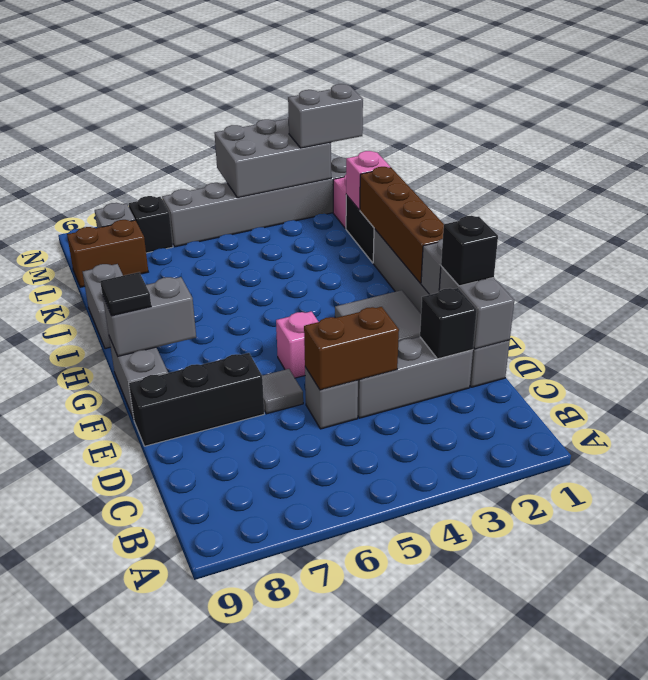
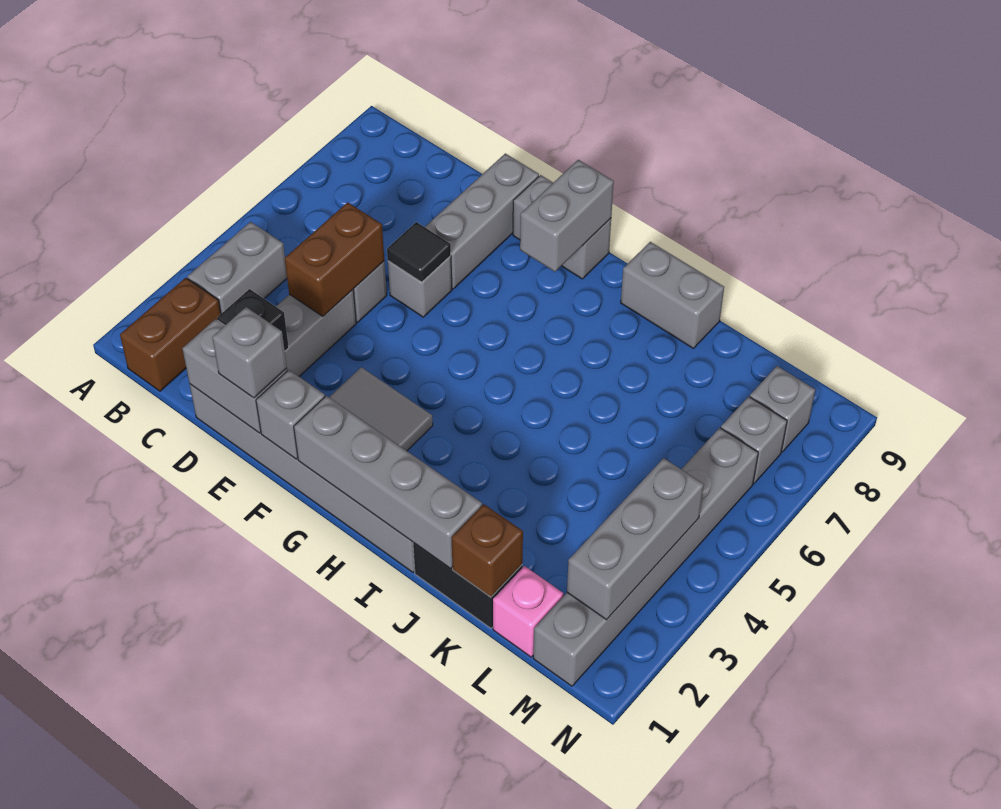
black 1x1 brick [441,216,498,286] -> grey 1x1 brick [212,307,287,398]
grey 1x1 tile [262,369,303,414] -> grey 1x1 brick [388,256,452,317]
black 1x3 brick [129,353,264,446] -> grey 1x3 brick [425,153,539,289]
pink 1x1 brick [276,311,318,378] -> none
brown 1x4 brick [360,167,444,283] -> grey 1x4 brick [294,396,482,569]
black 1x1 tile [100,272,151,316] -> black 1x1 tile moved to [387,222,451,282]
pink 1x1 brick [346,151,391,210] -> brown 1x1 brick [451,504,523,597]
brown 1x2 brick [67,220,148,287] -> brown 1x2 brick moved to [120,278,221,391]
grey 1x2 brick [288,84,363,148] -> grey 1x2 brick moved to [187,222,287,314]
grey 2x3 brick [214,117,331,198] -> grey 1x3 brick [567,458,704,620]
black 1x1 brick [129,196,173,253] -> grey 1x1 brick [721,396,787,483]

